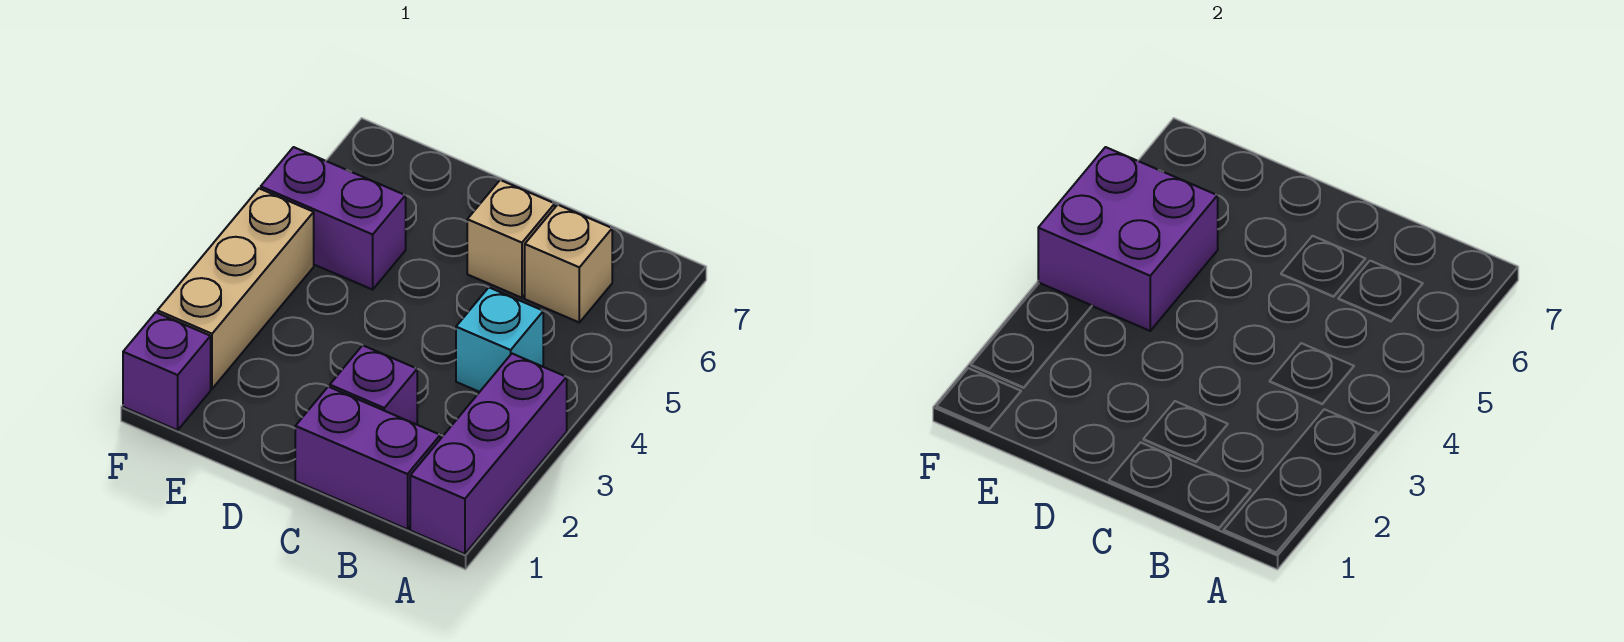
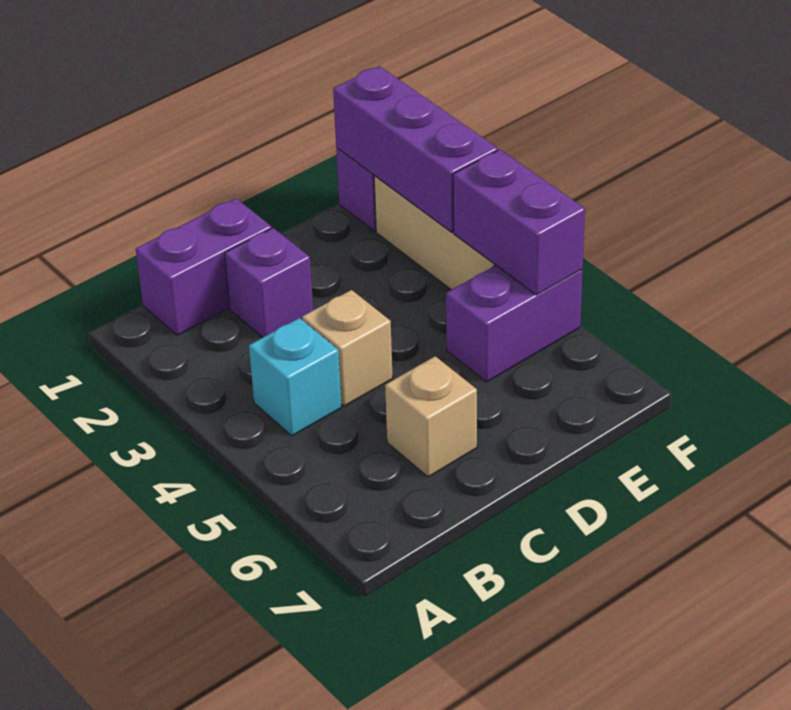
purple 1x3 brick [410,354,567,554] -> purple 1x3 brick moved to [333,66,498,232]
tan 1x1 brick [525,205,612,322] -> tan 1x1 brick moved to [302,290,393,406]
purple 2x2 brick [1038,147,1218,331] -> purple 1x2 brick [453,150,585,295]

